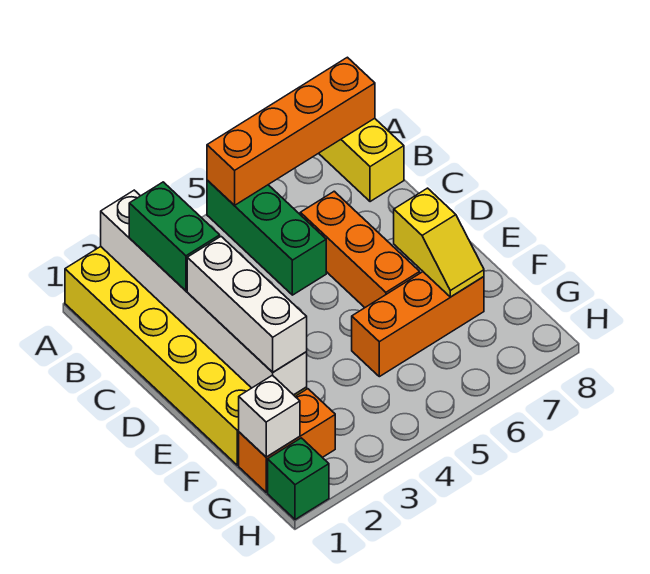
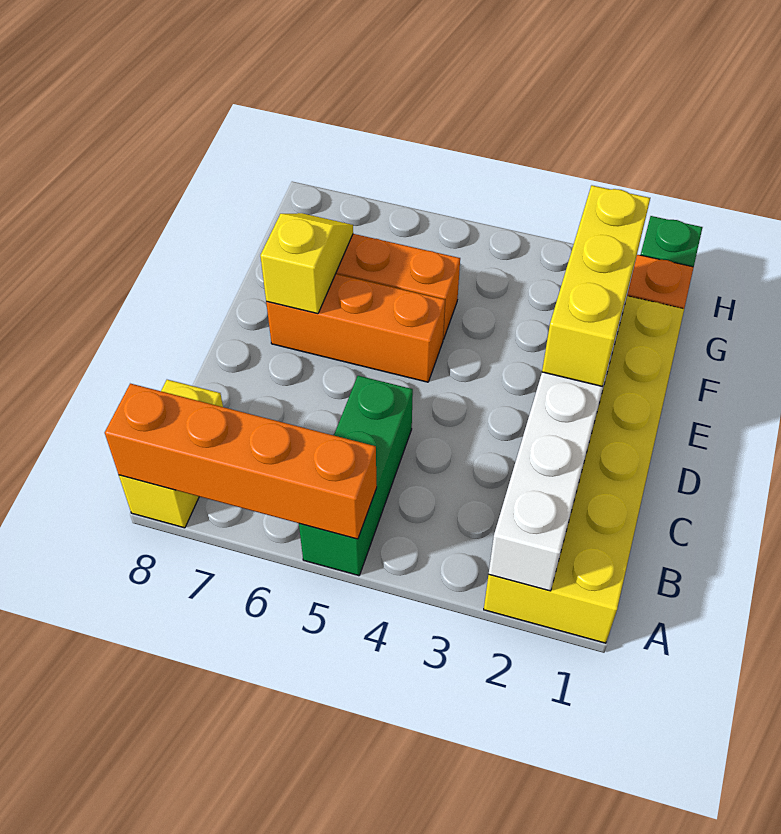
green 1x2 brick [129,182,220,291] -> none
orange 1x3 brick [300,191,420,308] -> orange 1x3 brick turned to [266,274,445,382]
white 1x3 brick [187,237,307,372] -> yellow 1x3 brick [542,185,650,387]
white 1x1 brick [239,375,300,457] -> none

